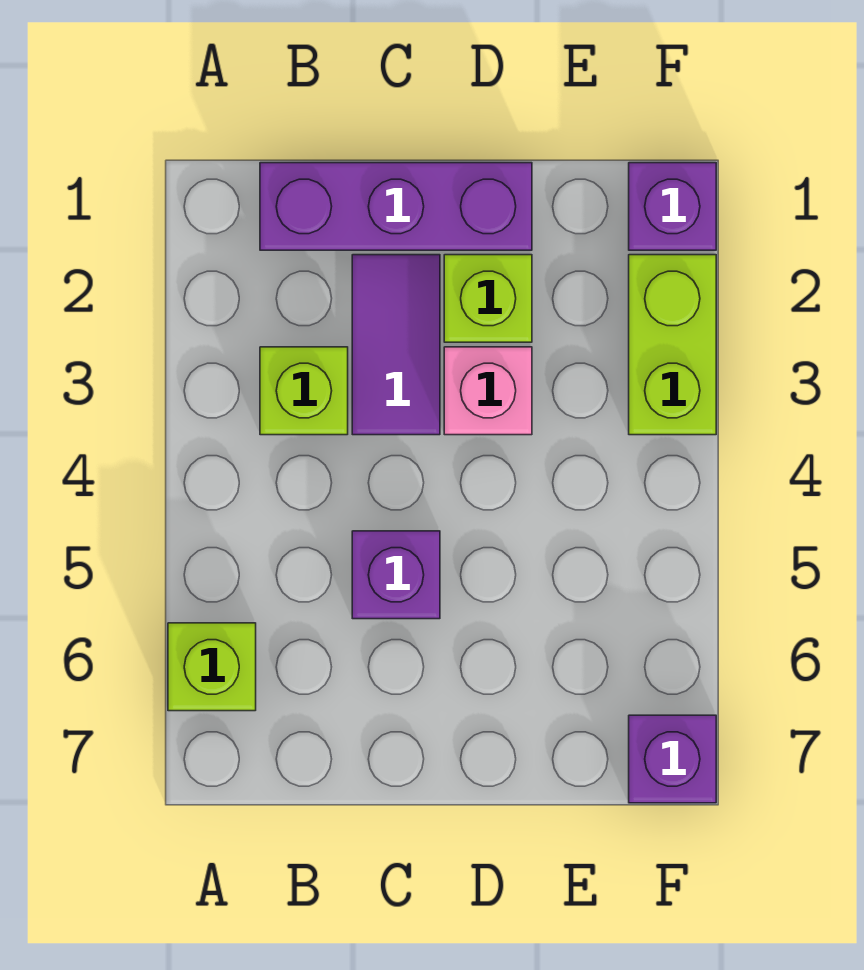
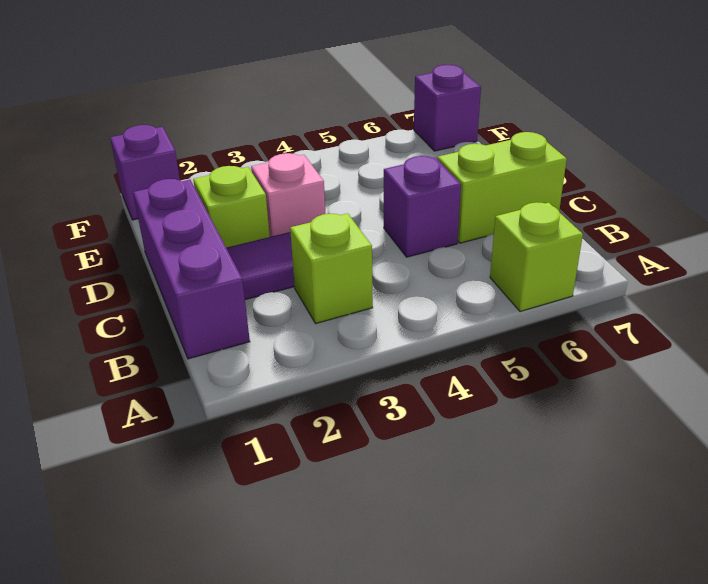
lime 1x2 brick [629,255,716,435] -> lime 1x2 brick moved to [437,132,567,243]

